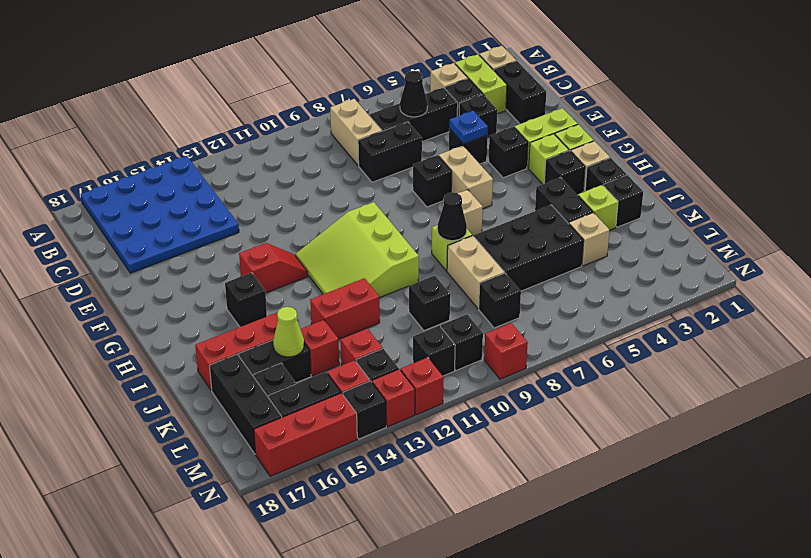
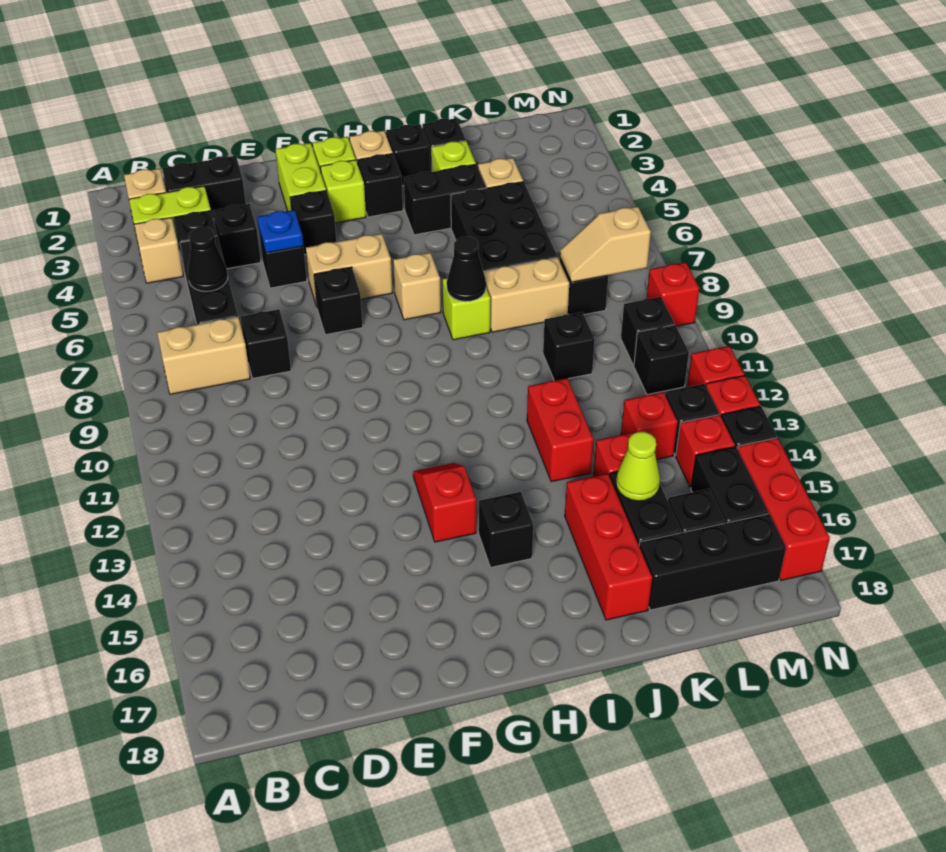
blue 4x4 plate [81,156,239,273] -> none
black 1x2 brick [358,122,422,182] -> black 1x1 brick [241,309,291,378]
lime 3x3 slope [295,202,419,298] -> none
none -> tan 1x2 slope [560,207,651,282]

